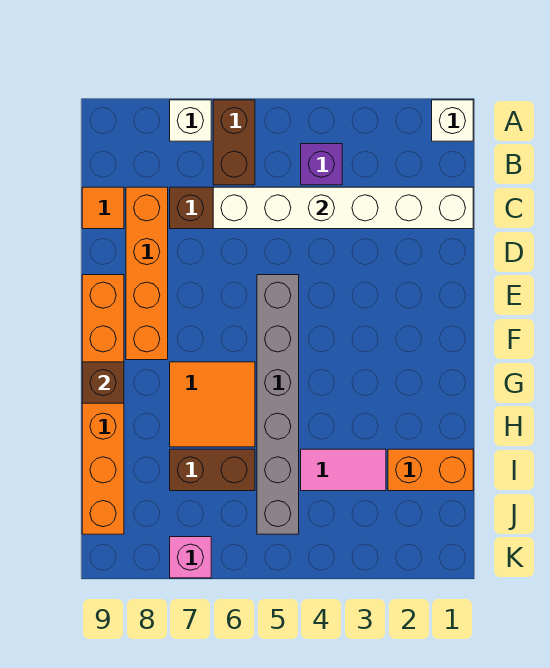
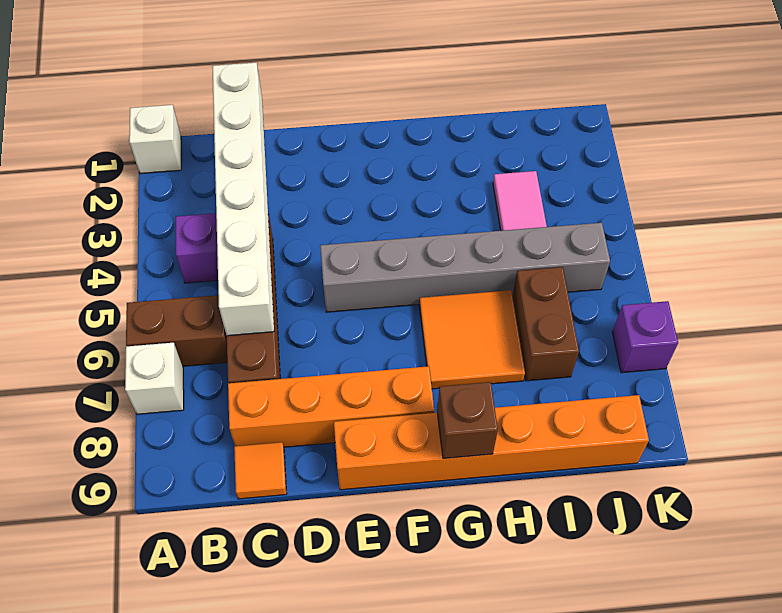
orange 1x2 brick [388,449,473,491] -> none
pink 1x1 brick [170,537,211,578] -> purple 1x1 brick [612,301,678,373]

